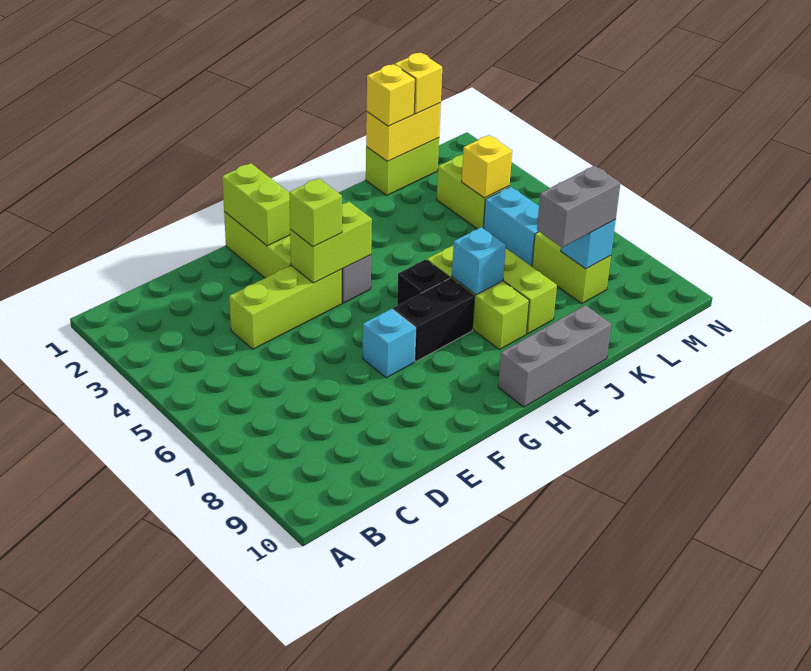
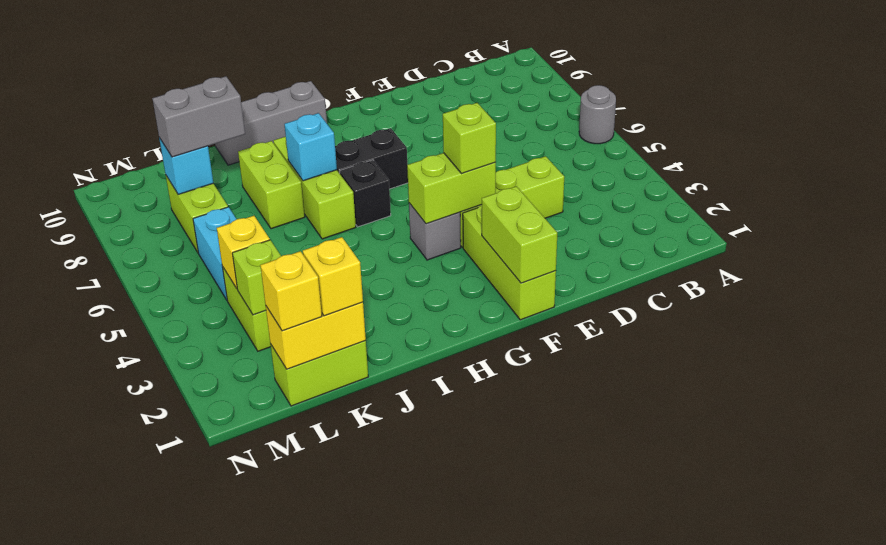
none -> grey 1x1 round brick [579,85,616,144]
cyan 1x1 brick [363,309,416,378] -> none
none -> lime 1x1 brick [232,240,281,315]

